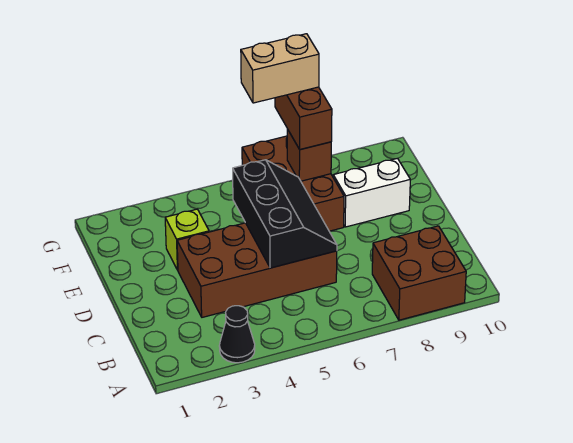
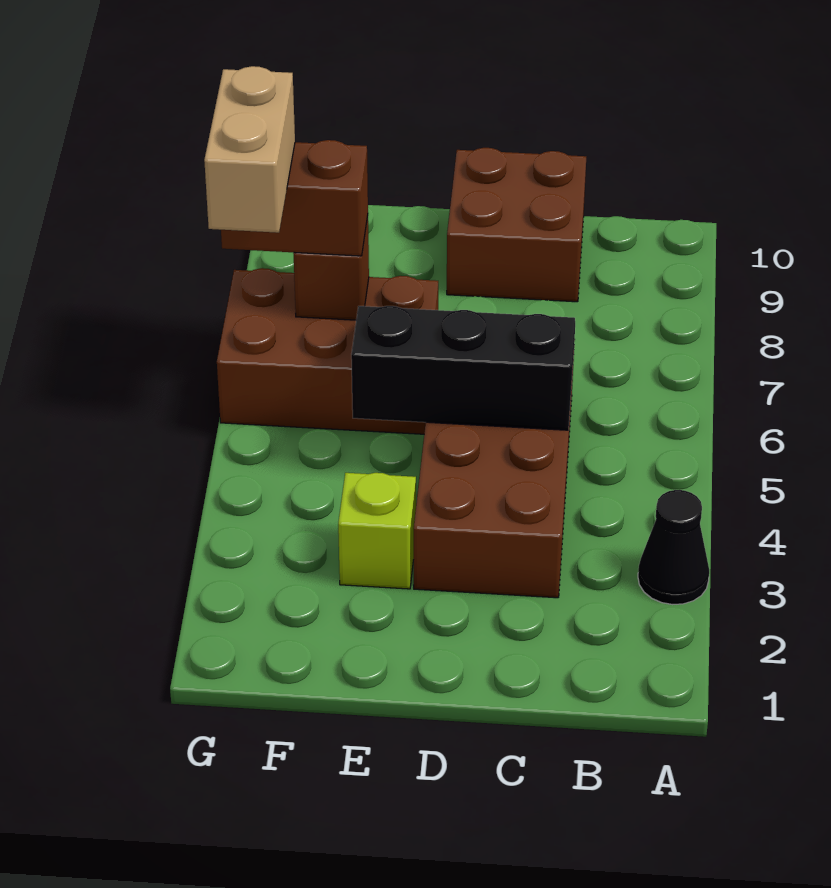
brown 2x2 brick [372,226,466,320] -> brown 2x2 brick moved to [447,148,586,302]
white 1x2 brick [333,158,410,227] -> none

